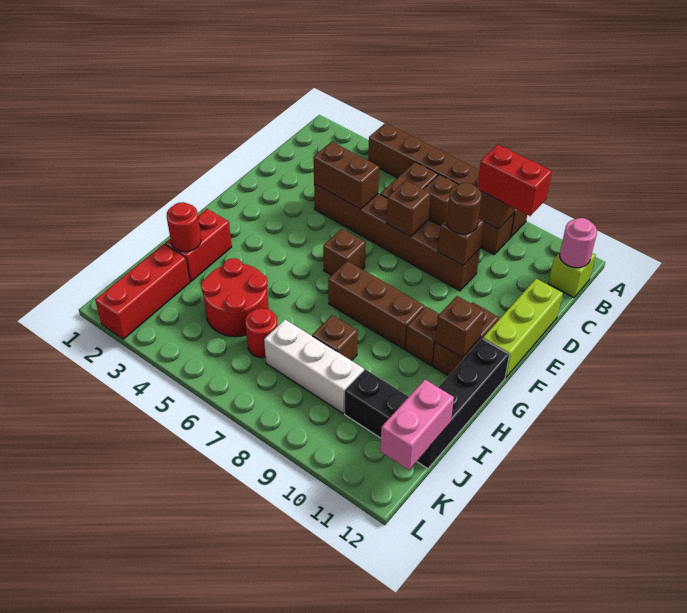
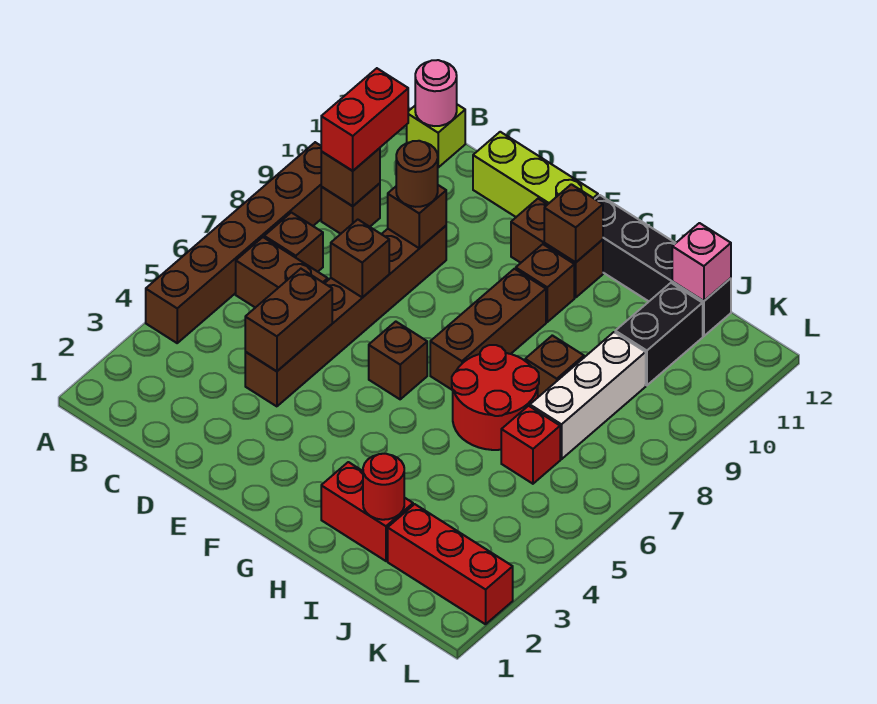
red 2x2 round brick [201,258,269,337] -> red 2x2 round brick moved to [452,345,539,450]
red 1x1 round brick [245,308,277,358] -> red 1x1 brick [501,406,560,484]
pink 1x2 brick [380,380,454,470] -> pink 1x1 brick [672,223,731,301]

